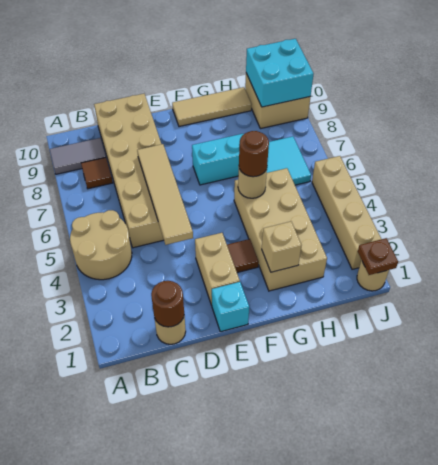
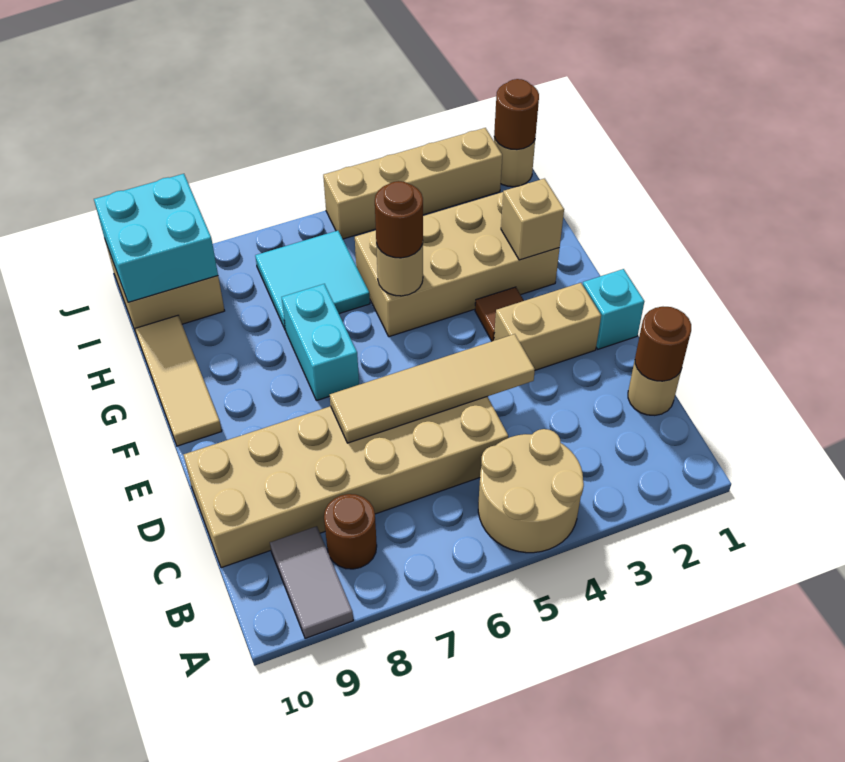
brown 1x1 tile [81,157,113,189] -> brown 1x1 round brick [324,494,377,569]
brown 1x1 plate [358,238,398,275] -> brown 1x1 round brick [494,79,539,150]

